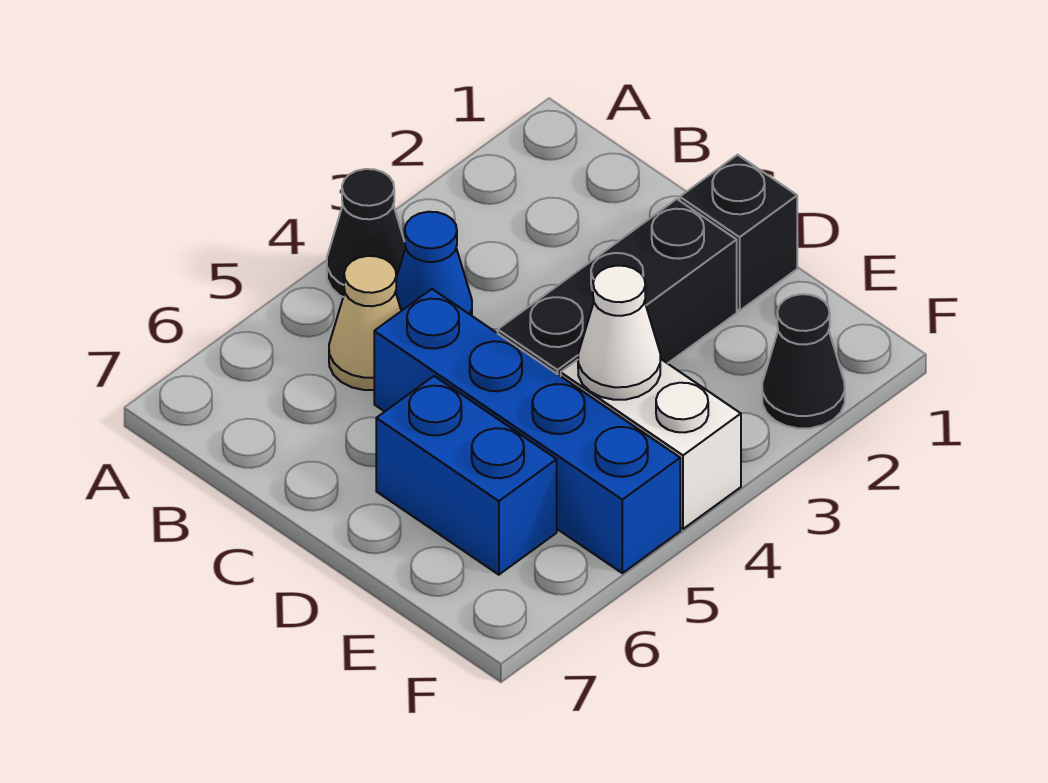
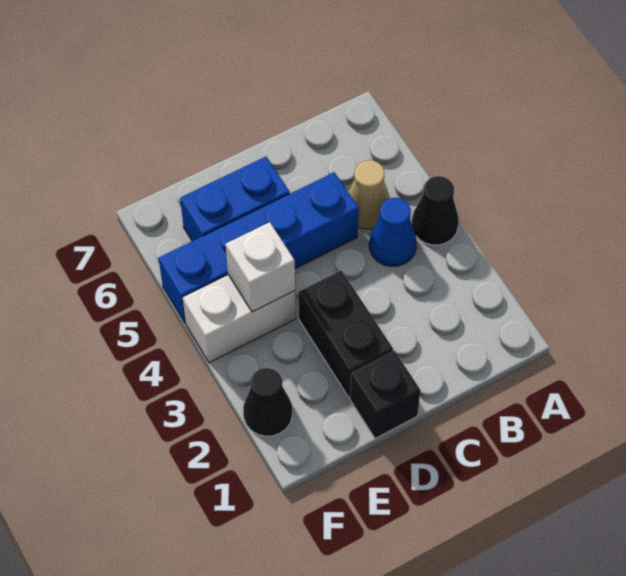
black 1x3 brick [498,199,737,376] -> black 1x2 brick [299,270,393,397]
white 1x1 cone [578,266,660,400] -> white 1x1 brick [226,222,295,312]

